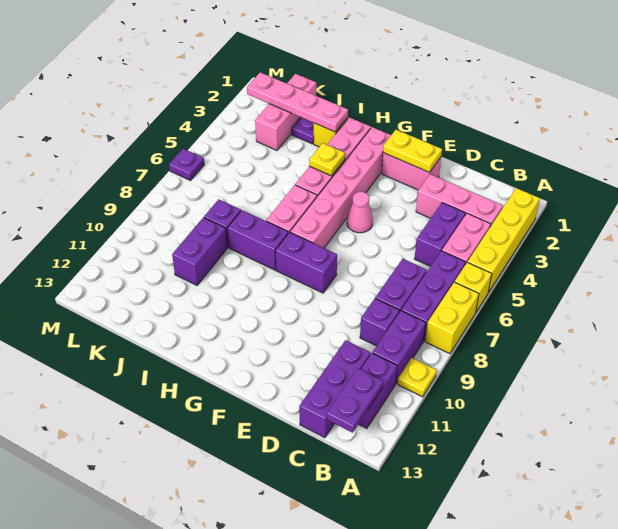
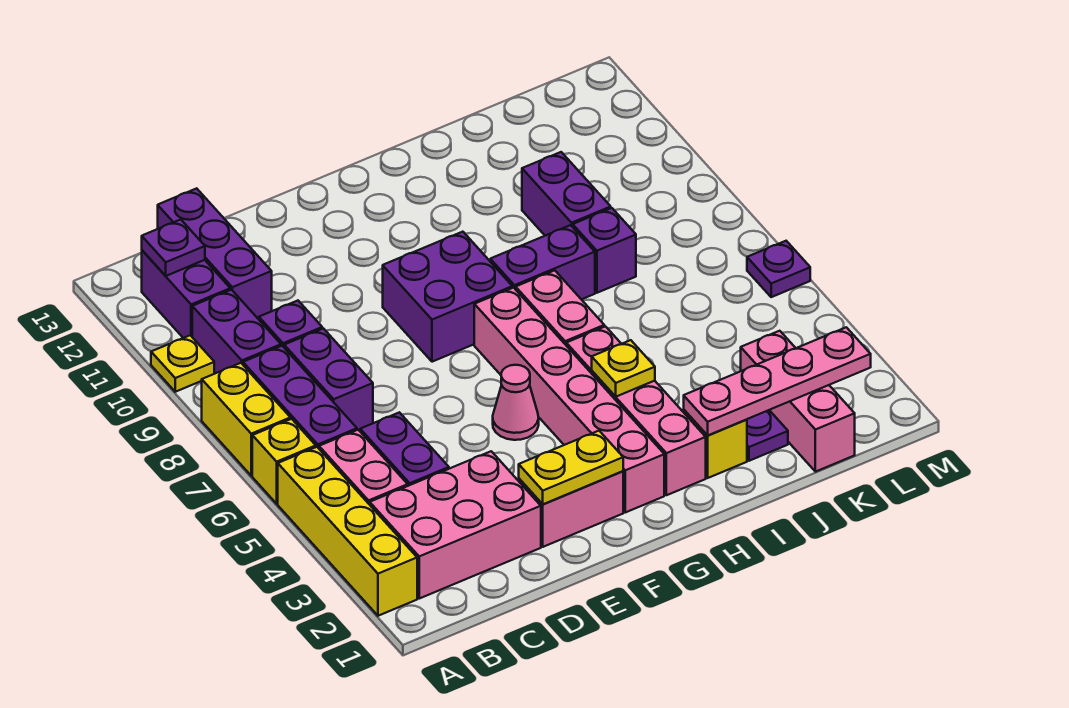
pink 1x3 brick [416,174,503,227] -> pink 2x3 brick [370,451,541,598]
purple 1x2 plate [327,368,383,433] -> purple 1x1 plate [142,220,205,276]
purple 1x2 brick [275,232,337,293] -> purple 2x2 brick [383,232,512,362]

